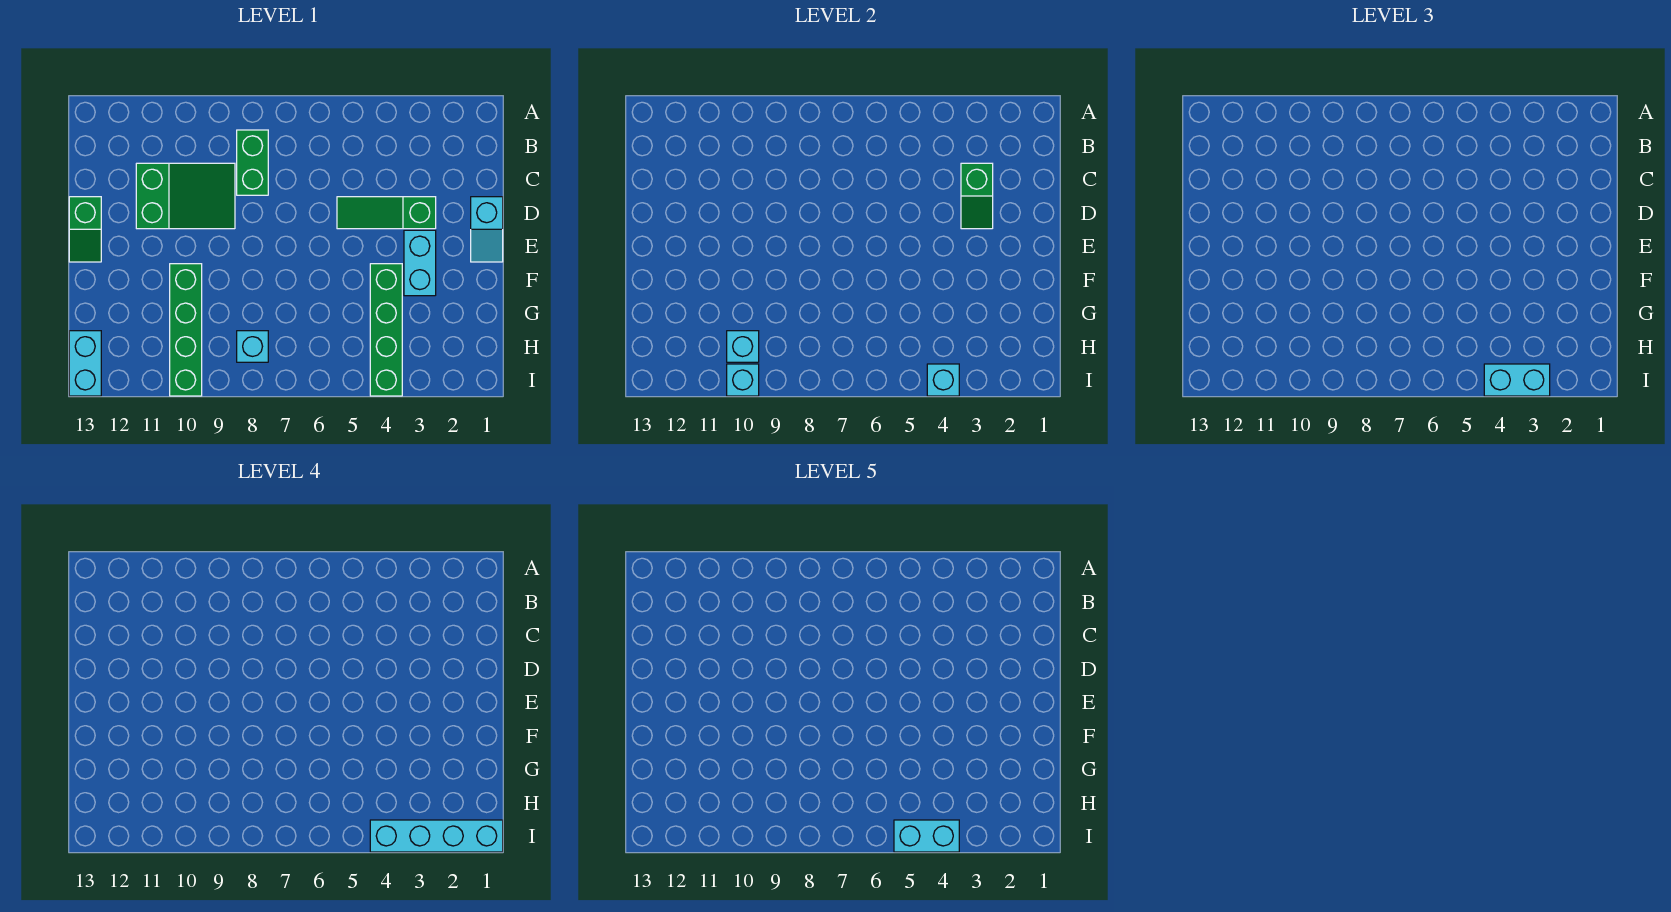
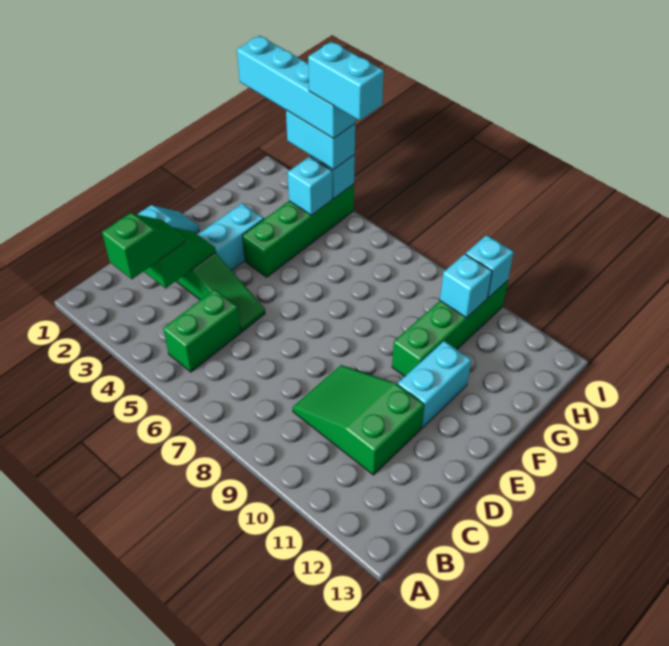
green 1x2 brick [237,130,268,195] -> green 1x2 brick moved to [163,290,241,372]
green 1x2 slope [69,197,101,262] -> green 1x2 slope moved to [102,213,186,279]
cyan 1x1 brick [237,331,268,362] -> cyan 1x1 brick moved to [288,157,332,215]
cyan 1x2 brick [69,331,101,396] -> cyan 1x2 brick moved to [398,341,472,428]

